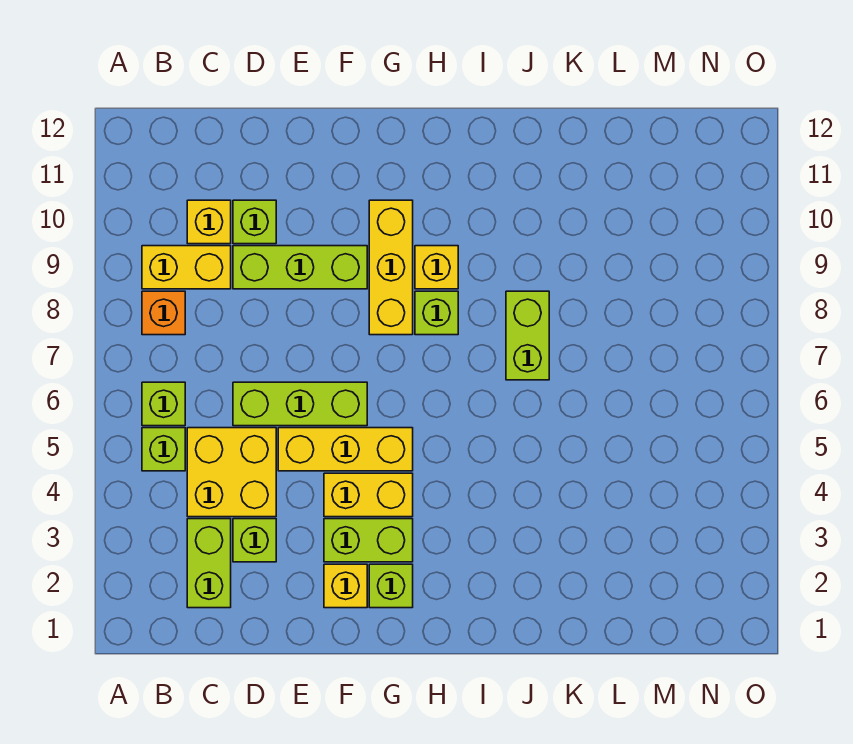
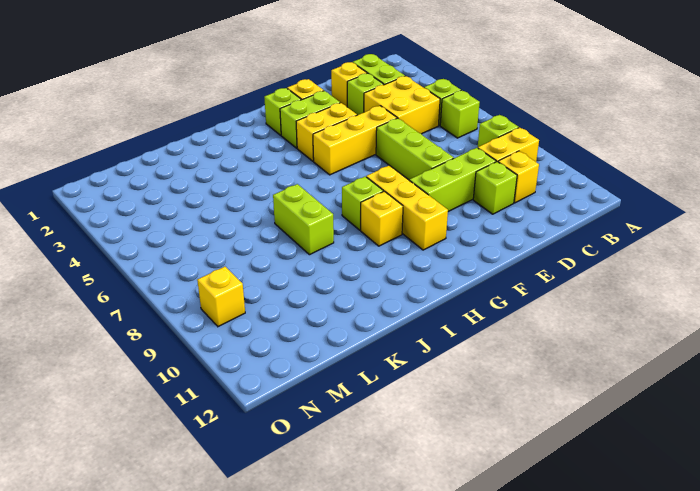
orange 1x1 brick [142,291,185,335] -> lime 1x1 brick [478,115,519,147]
none -> yellow 1x1 brick [331,62,367,107]
lime 1x3 brick [233,382,367,426] -> lime 1x3 brick turned to [376,118,454,180]
none -> yellow 1x1 brick [197,267,245,327]

